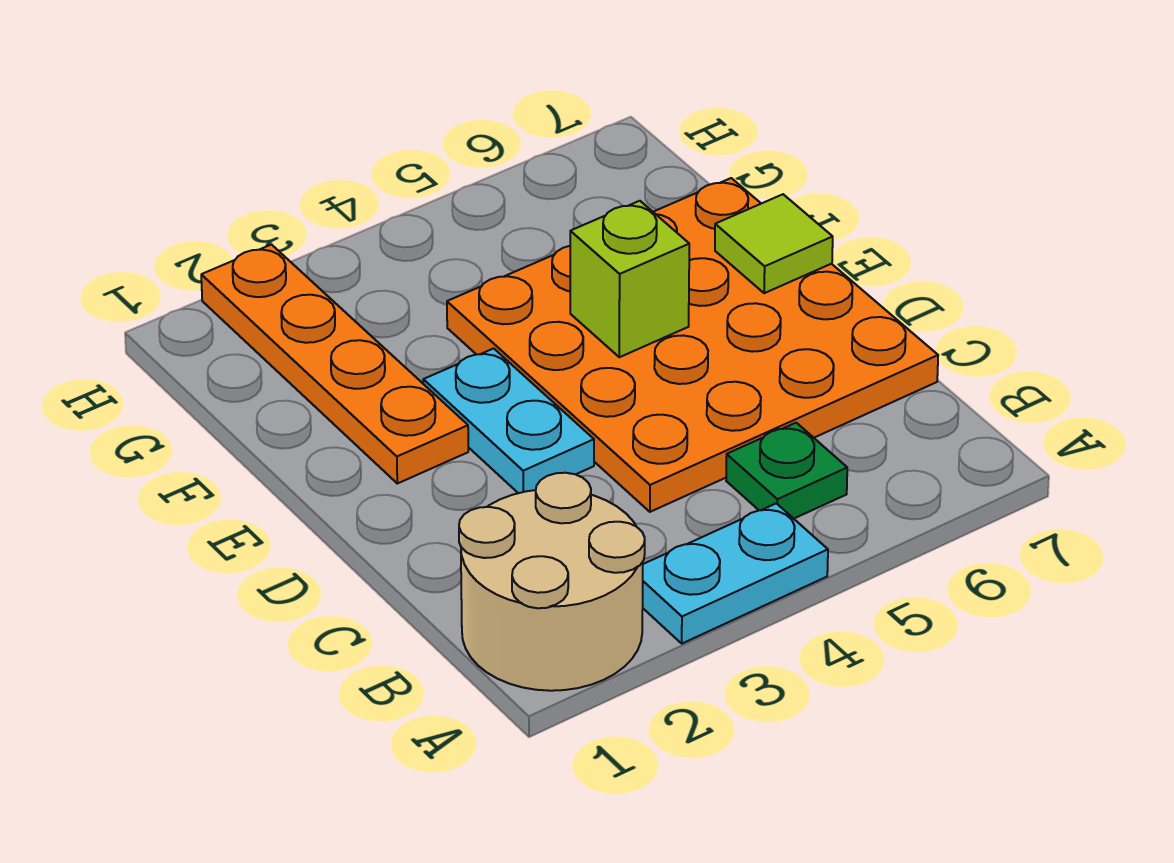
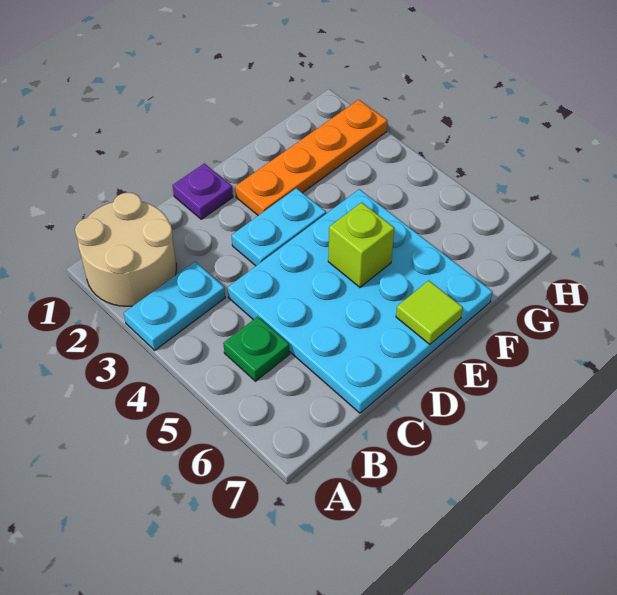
cyan 1x2 plate [643,503,828,644] -> cyan 1x2 plate turned to [124,262,225,350]
orange 4x4 plate [447,178,938,512] -> cyan 4x4 plate [228,189,493,413]
none -> purple 1x1 plate [172,163,233,219]

